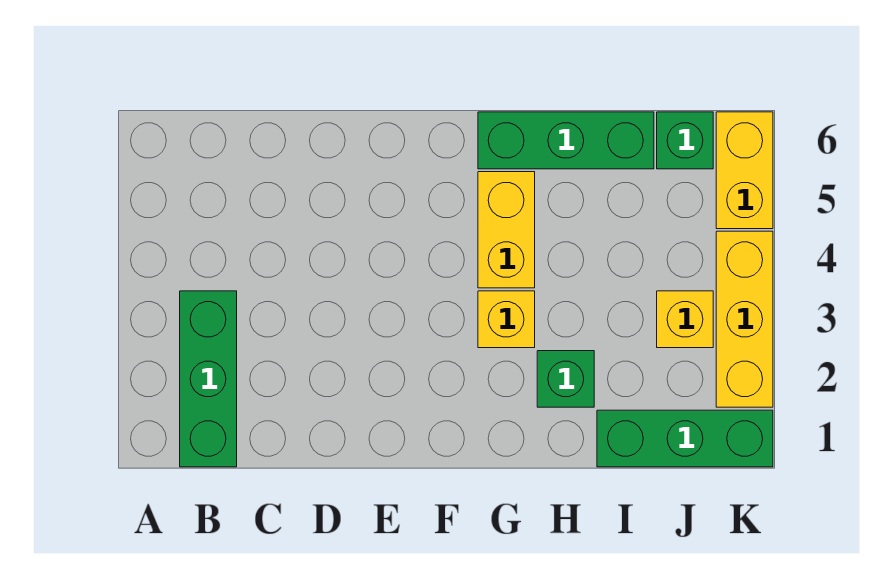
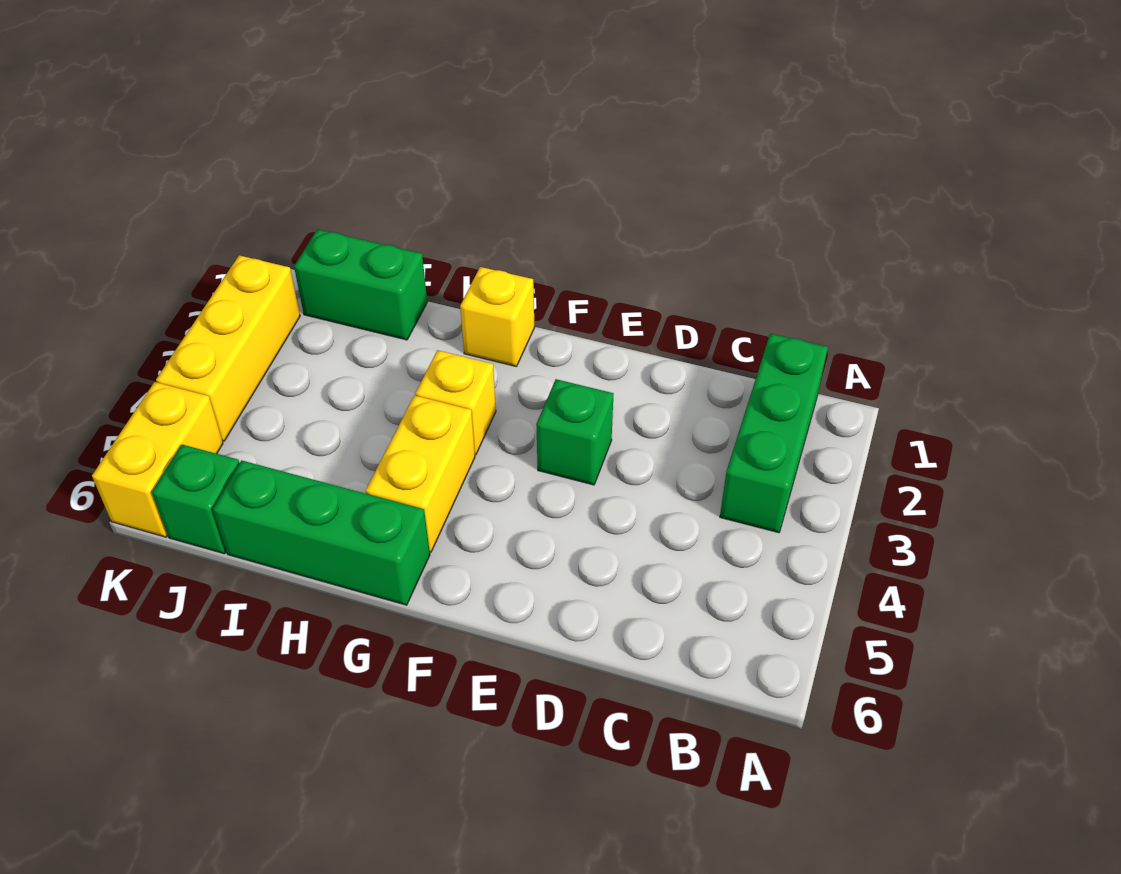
green 1x1 brick [537,351,594,407] -> green 1x1 brick moved to [536,379,613,485]
green 1x3 brick [597,410,773,467] -> green 1x2 brick [294,229,427,340]
yellow 1x1 brick [657,291,713,348] -> yellow 1x1 brick moved to [460,267,534,367]

